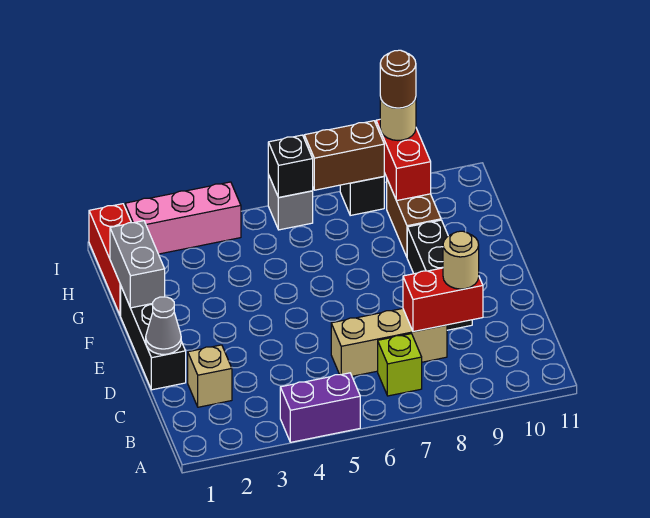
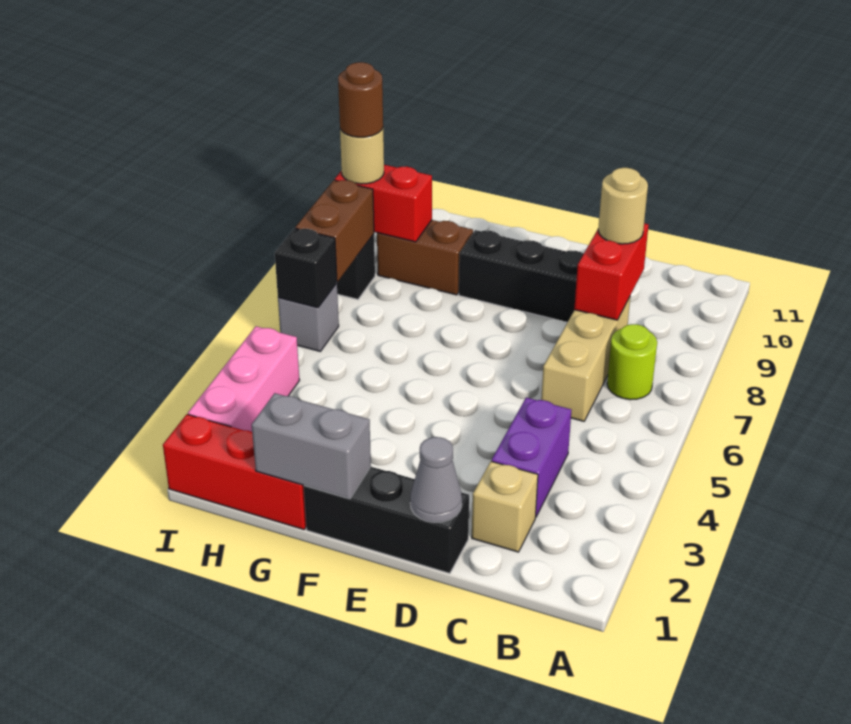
purple 1x2 brick [280,373,360,442] -> purple 1x2 brick moved to [492,398,571,517]
lime 1x1 brick [378,334,422,396] -> lime 1x1 round brick [607,324,657,400]

